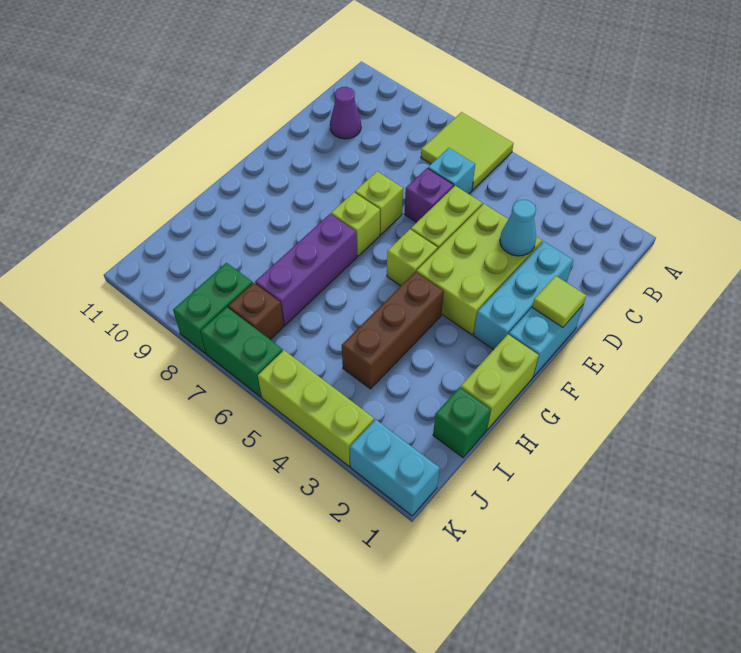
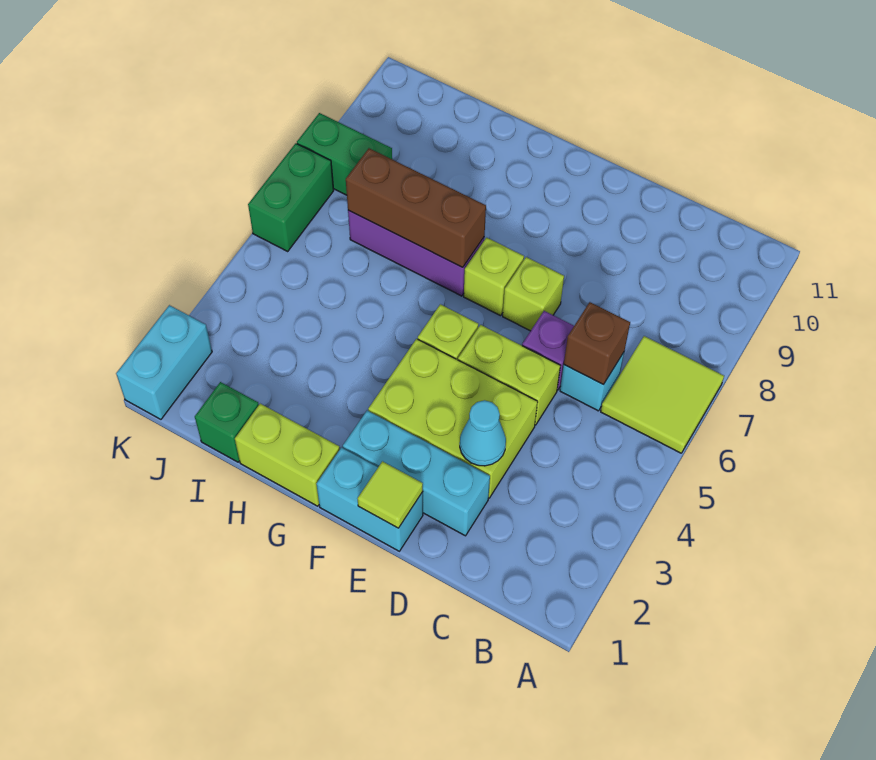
purple 1x1 cone [330,87,361,139] -> none
brown 1x3 brick [342,272,444,389] -> brown 1x3 brick moved to [346,148,486,267]
brown 1x1 brick [228,283,284,339] -> brown 1x1 brick moved to [564,302,630,385]
lime 1x3 brick [258,350,374,466] -> none

